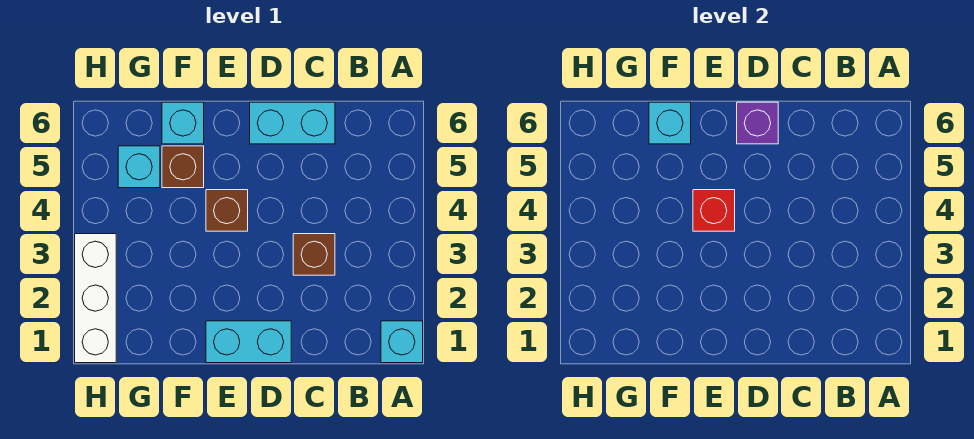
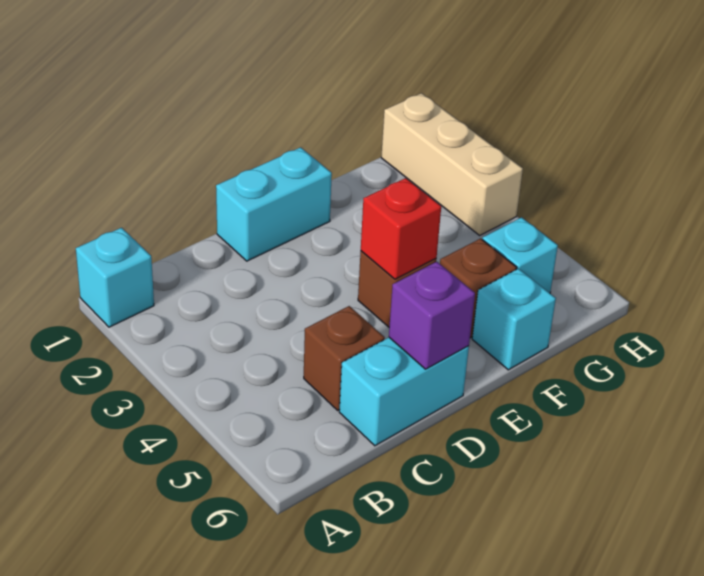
brown 1x1 brick [293,234,335,275] -> brown 1x1 brick moved to [304,306,385,410]
cyan 1x1 brick [649,102,691,144] -> none
white 1x3 brick [75,234,116,363] -> tan 1x3 brick [381,93,523,235]

